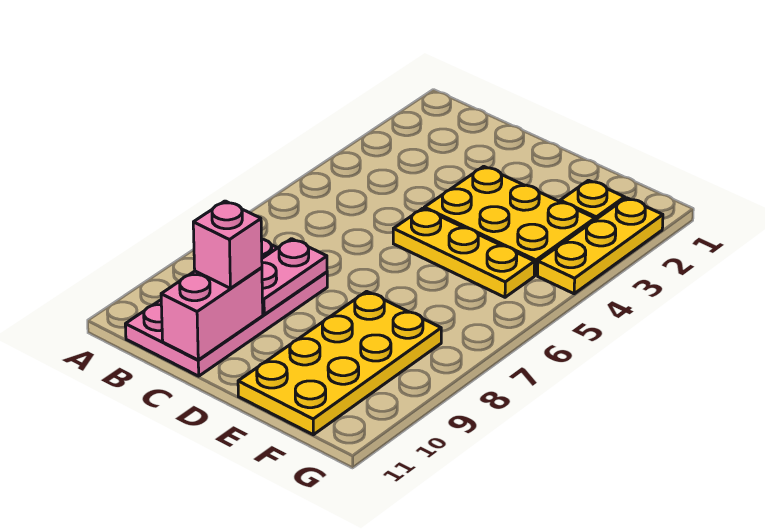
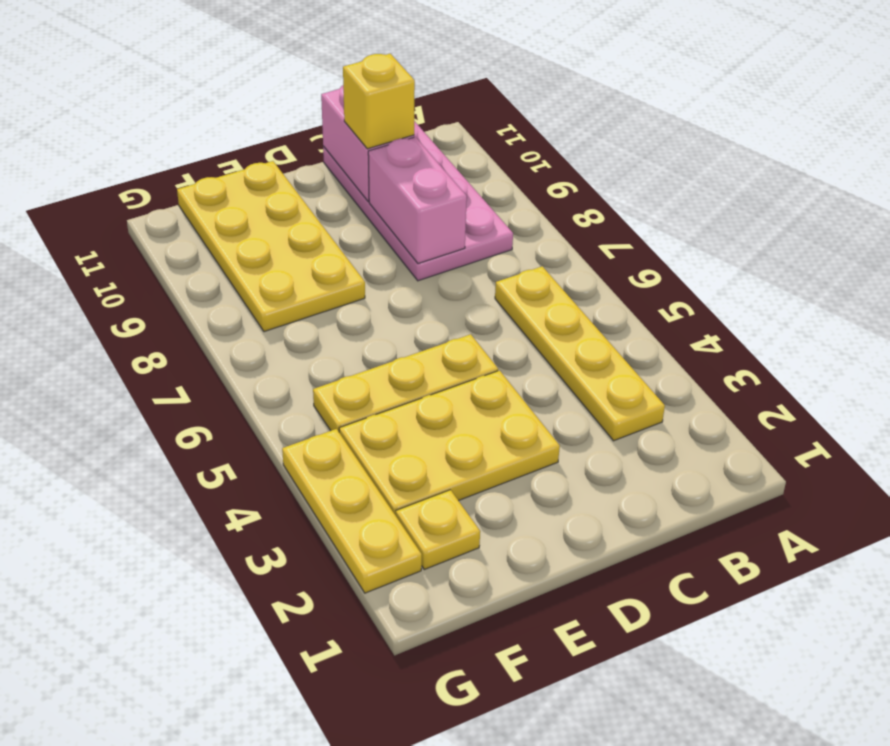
none -> yellow 1x4 plate [495,266,665,441]
pink 1x2 plate [262,239,327,314] -> pink 1x2 brick [368,137,467,264]
pink 1x1 brick [193,201,262,288] -> yellow 1x1 brick [343,54,415,149]

